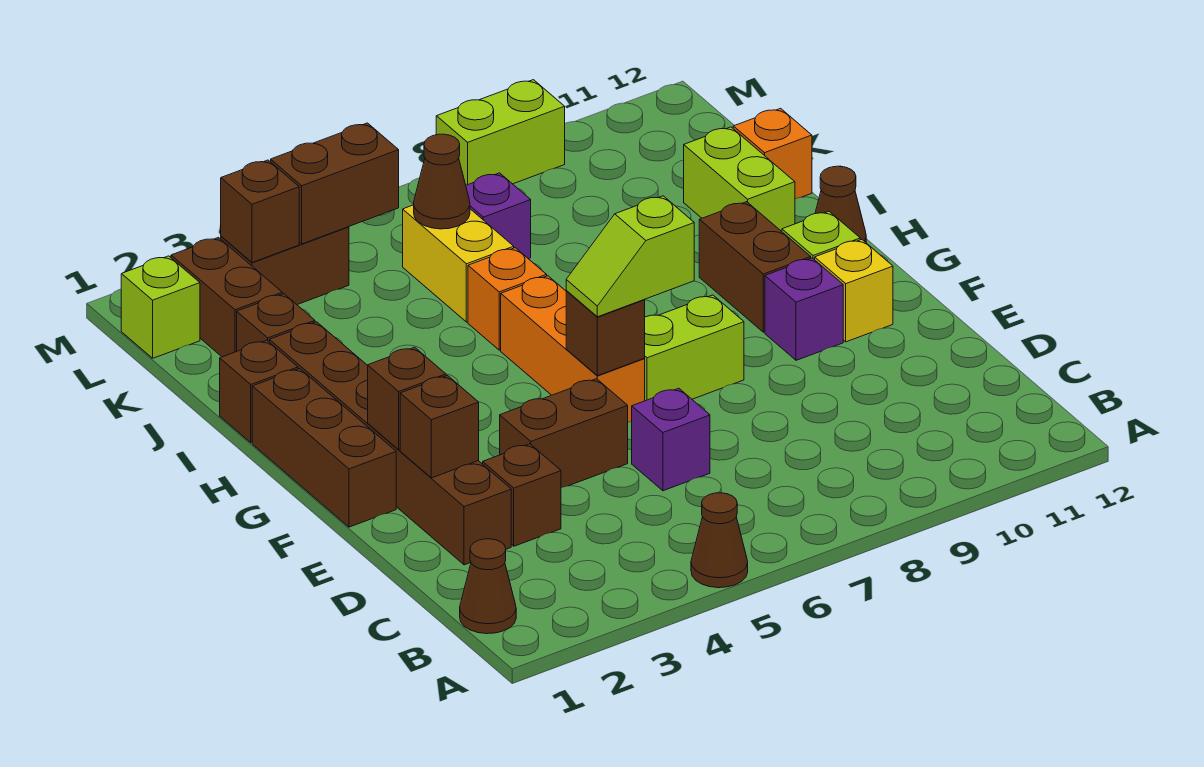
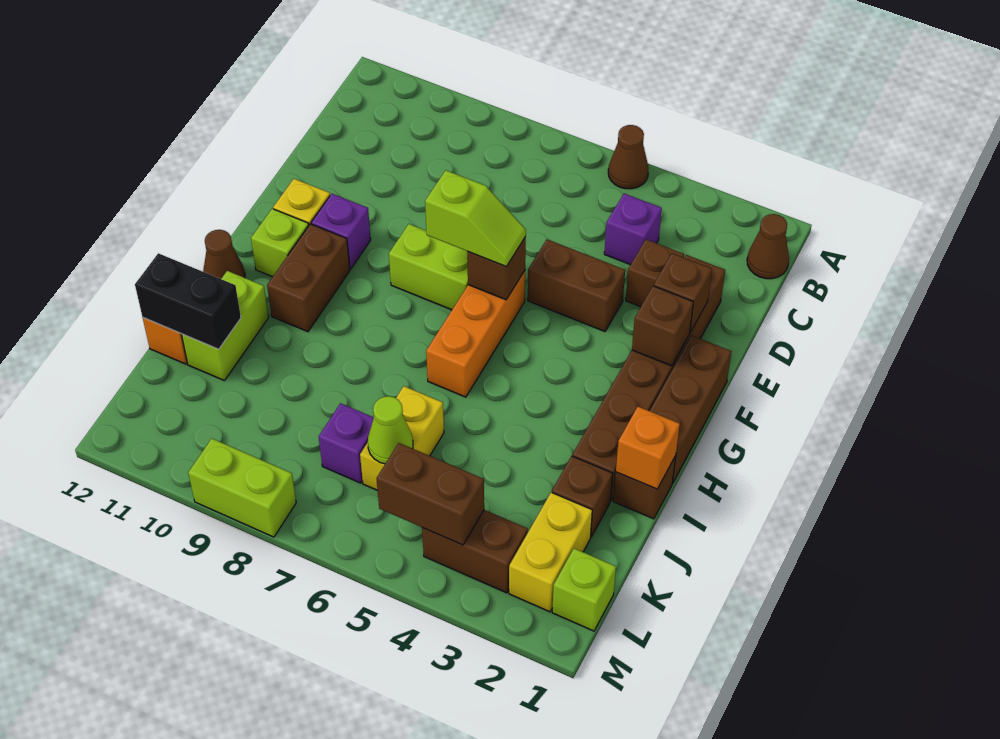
purple 1x1 brick [632,388,710,491] -> purple 1x1 brick moved to [604,194,662,265]
orange 1x1 brick [468,248,547,350] -> orange 1x1 brick moved to [616,407,680,489]
none -> black 1x2 brick [135,253,241,349]
brown 1x2 brick [171,237,282,357] -> yellow 1x2 brick [509,492,592,612]
brown 1x1 cone [414,134,470,229] -> lime 1x1 cone [368,396,413,464]
brown 1x1 brick [221,160,299,262] -> none

